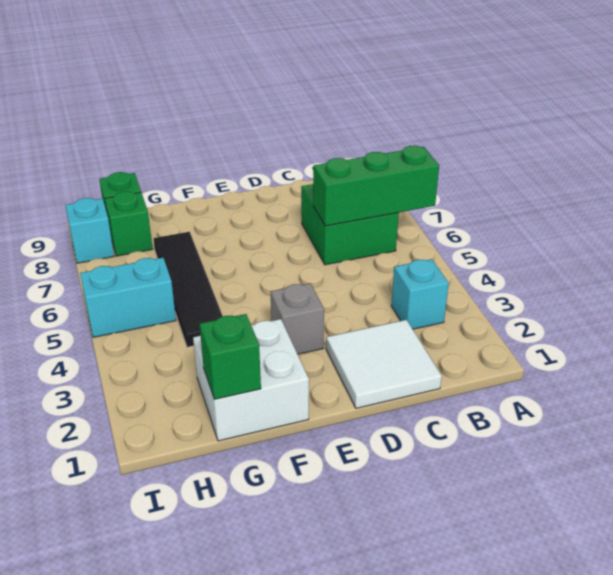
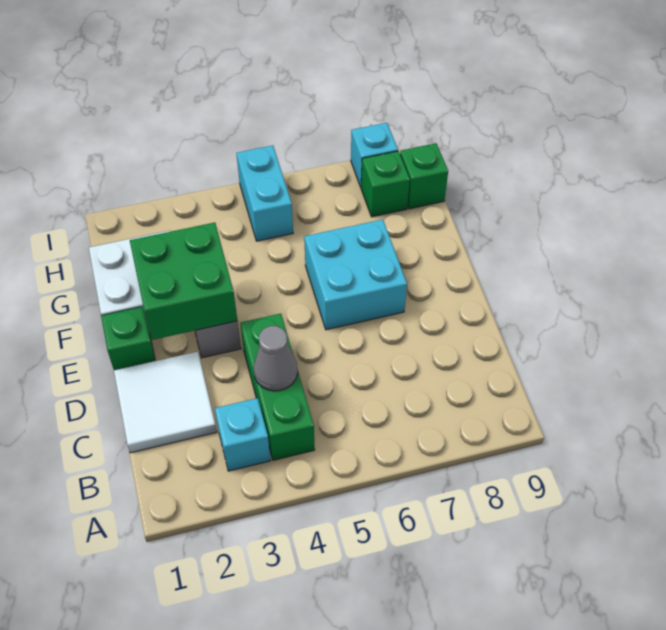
green 1x3 brick [313,146,439,226] -> green 1x3 brick moved to [240,314,315,460]
green 2x2 brick [301,184,399,265] -> green 2x2 brick moved to [130,223,237,340]
none -> grey 1x1 cone [254,326,298,391]
none -> cyan 2x2 brick [304,220,407,330]
green 1x1 brick [199,314,261,399] -> green 1x1 brick moved to [101,307,155,370]
black 1x4 tile [153,232,223,347] -> none

